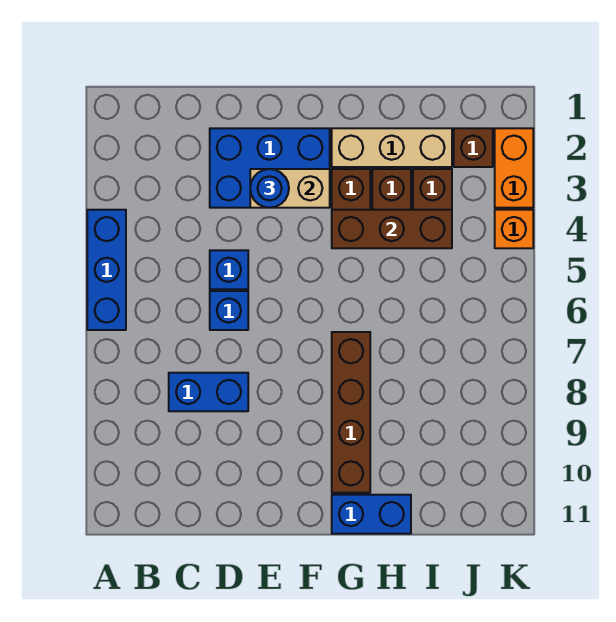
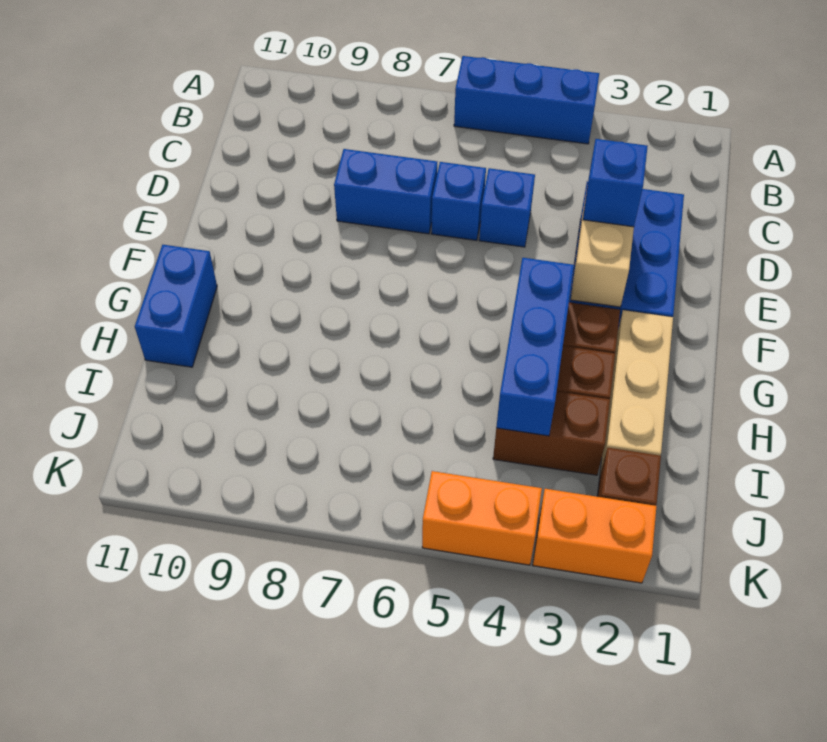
blue 1x2 brick [169,373,248,411] -> blue 1x2 brick turned to [334,149,437,234]
blue 1x1 round brick [250,169,289,208] -> blue 1x1 brick [583,139,648,227]
brown 1x3 brick [332,210,452,248] -> blue 1x3 brick [496,258,574,436]
brown 1x4 brick [332,332,370,493] -> none
orange 1x1 brick [495,210,533,248] -> orange 1x2 brick [422,471,542,565]

